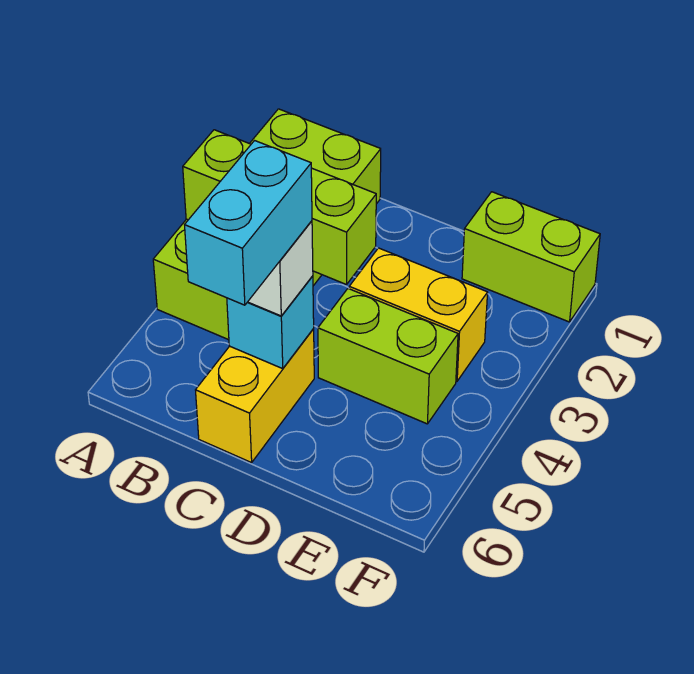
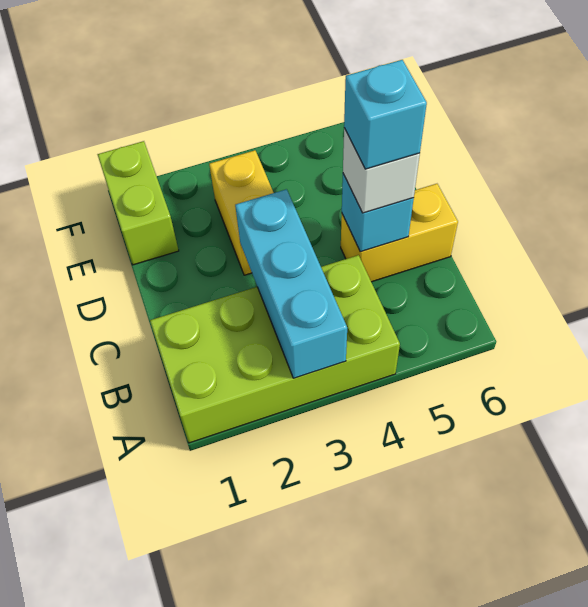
lime 1x3 brick [183,130,376,285] -> cyan 1x3 brick [235,189,347,378]
cyan 1x2 brick [185,141,312,305] -> cyan 1x1 brick [344,60,427,169]
lime 1x2 brick [318,289,458,424] -> none

